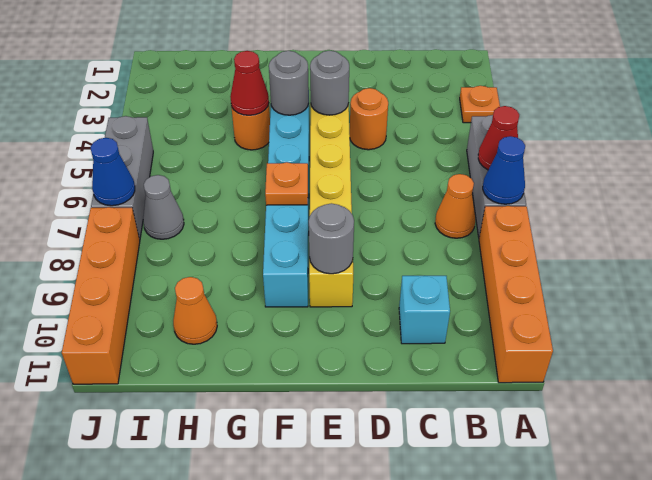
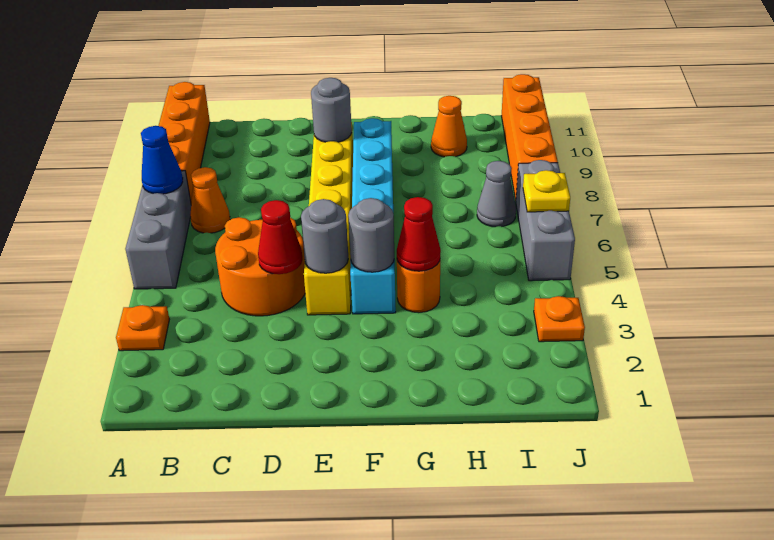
red 1x1 cone [478,106,519,170] -> red 1x1 cone moved to [258,200,302,274]
cyan 1x1 brick [399,276,450,344] -> none
orange 1x1 round brick [350,88,388,150] -> orange 2x2 round brick [215,217,305,316]
orange 1x1 plate [265,162,308,205] -> orange 1x1 plate moved to [534,296,585,342]
none -> yellow 1x1 plate [523,170,570,212]
blue 1x1 cone [91,138,135,206] -> none

